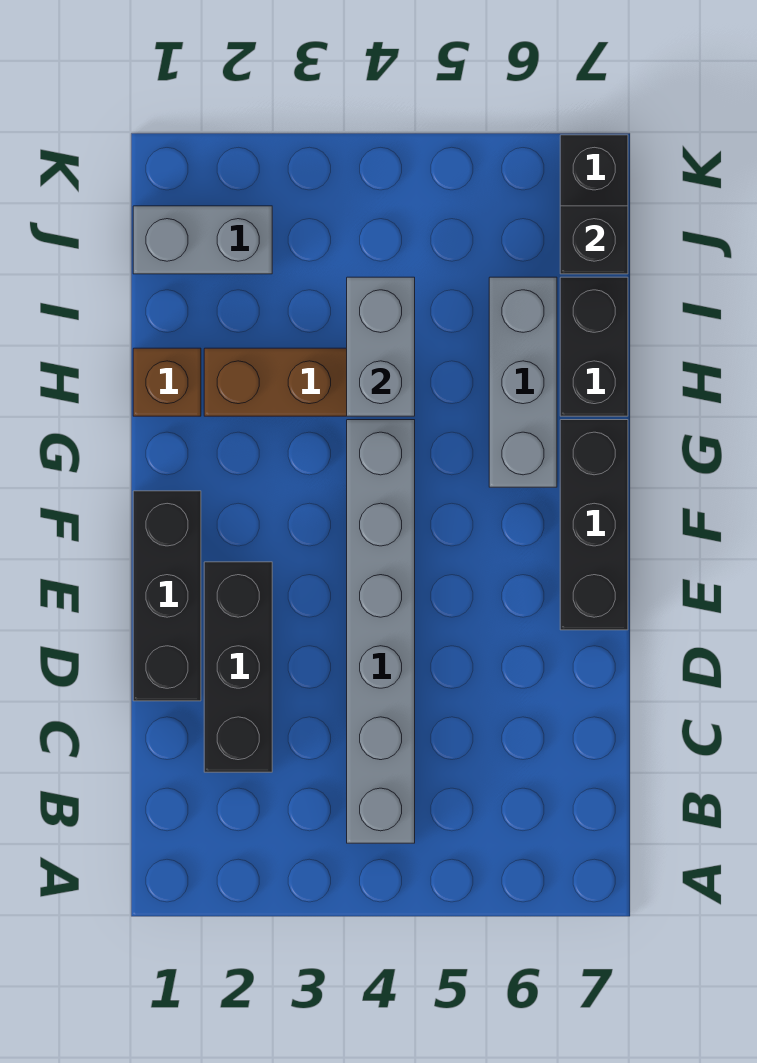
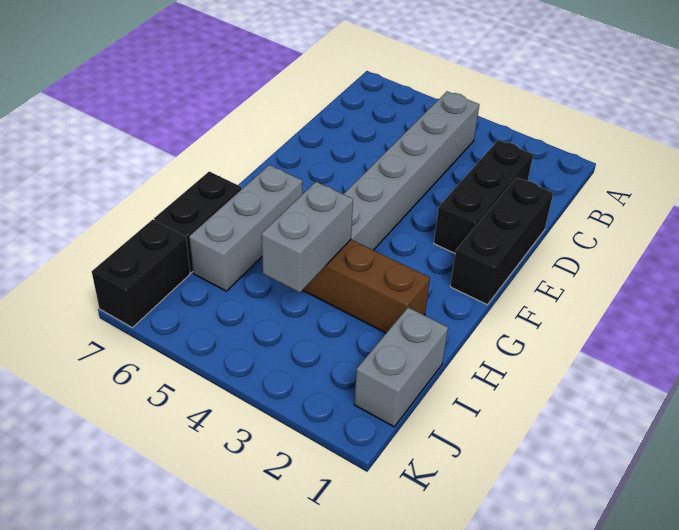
black 1x3 brick [560,420,628,630] -> none
brown 1x1 brick [133,348,201,416] -> none
grey 1x2 brick [133,206,272,274] -> grey 1x2 brick turned to [354,308,448,427]
black 1x1 brick [560,206,628,274] -> none

